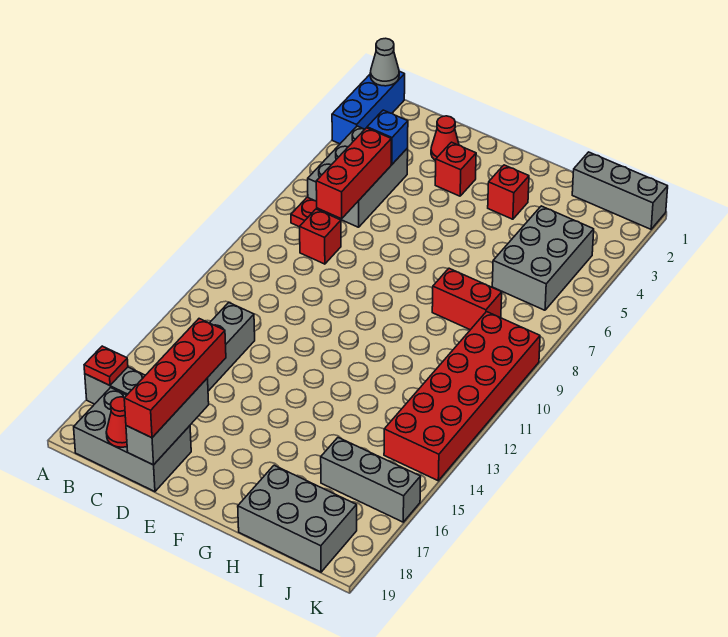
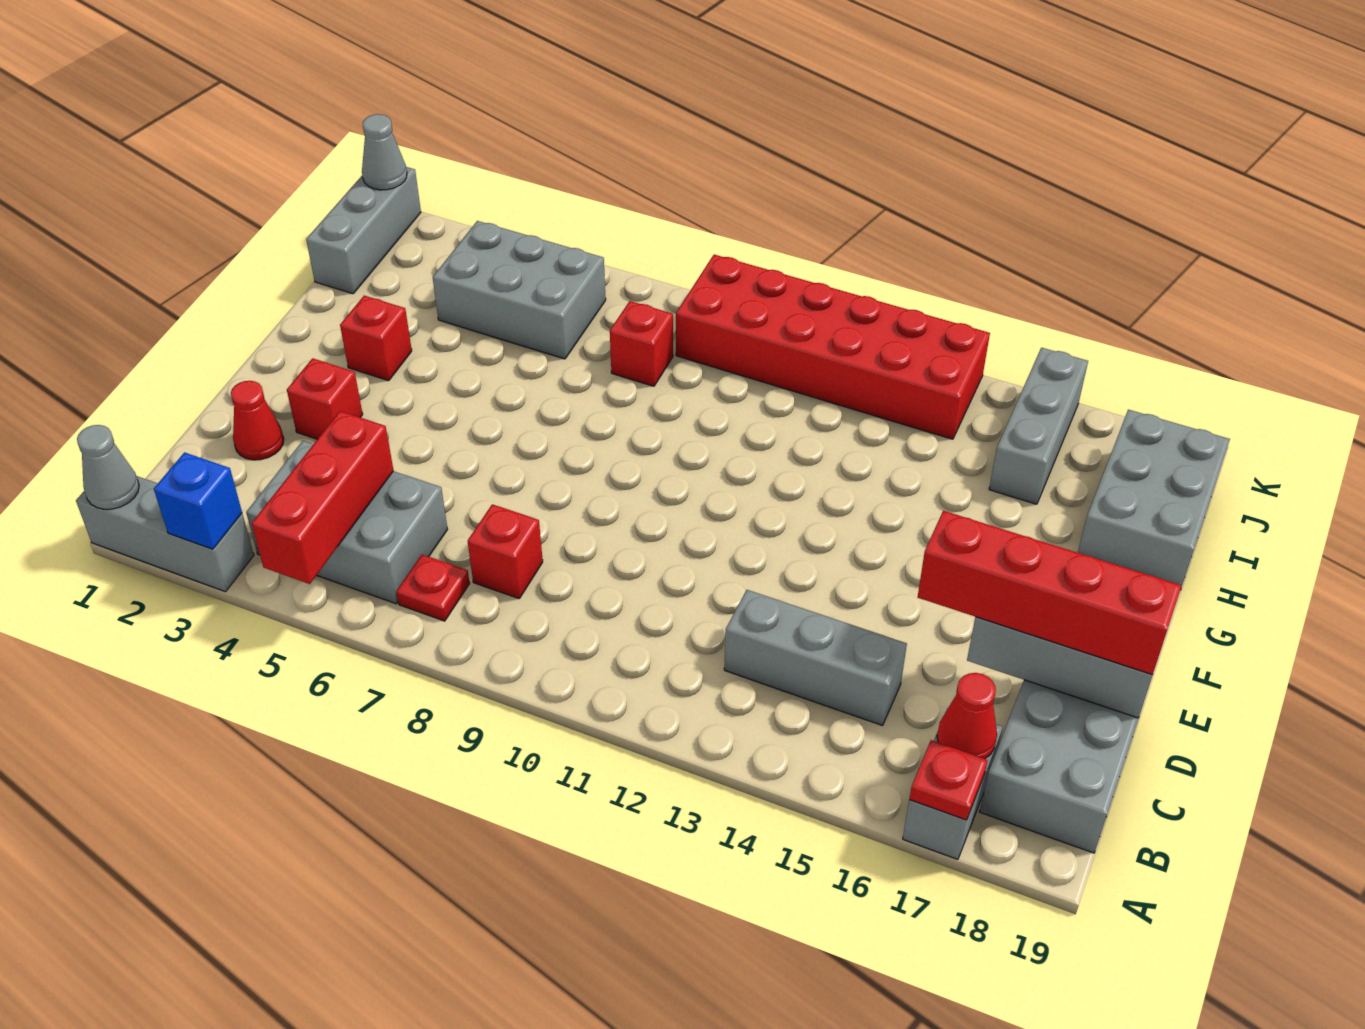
blue 1x3 brick [332,71,405,144] -> grey 1x3 brick [76,476,254,592]
blue 1x1 brick [367,110,408,164] -> blue 1x1 brick moved to [154,452,242,549]
red 1x3 brick [316,128,391,219] -> red 1x3 brick turned to [252,411,393,584]
red 1x1 cone [106,397,127,447] -> red 1x1 cone moved to [937,673,997,759]
red 1x2 brick [432,268,502,330] -> red 1x1 brick [610,301,673,386]
none -> grey 1x1 cone [362,114,407,190]

